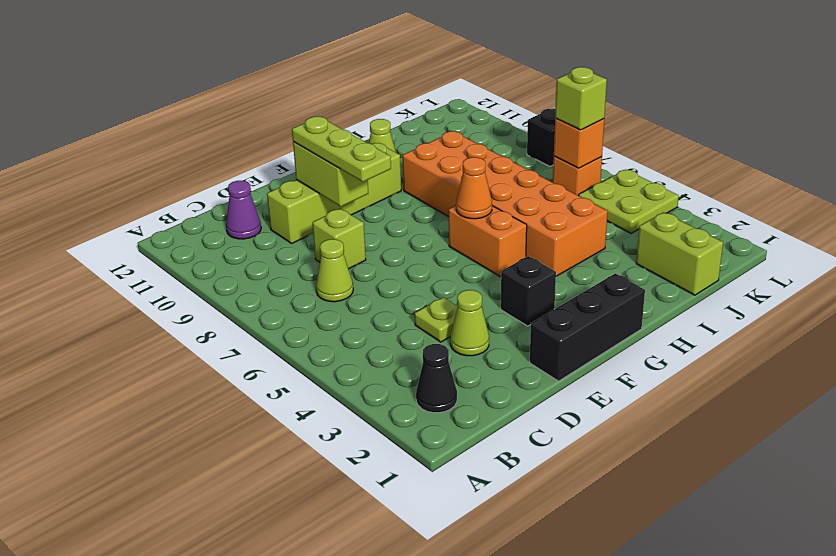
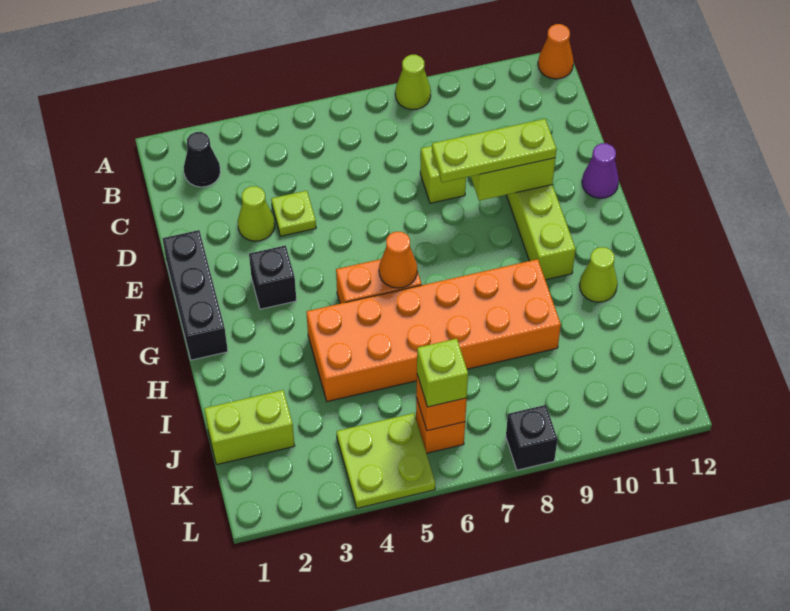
none -> orange 1x1 cone [538,24,574,79]
lime 1x1 cone [316,239,353,302] -> lime 1x1 cone moved to [395,55,431,110]
purple 1x1 cone [226,181,261,239] -> purple 1x1 cone moved to [582,143,619,198]

